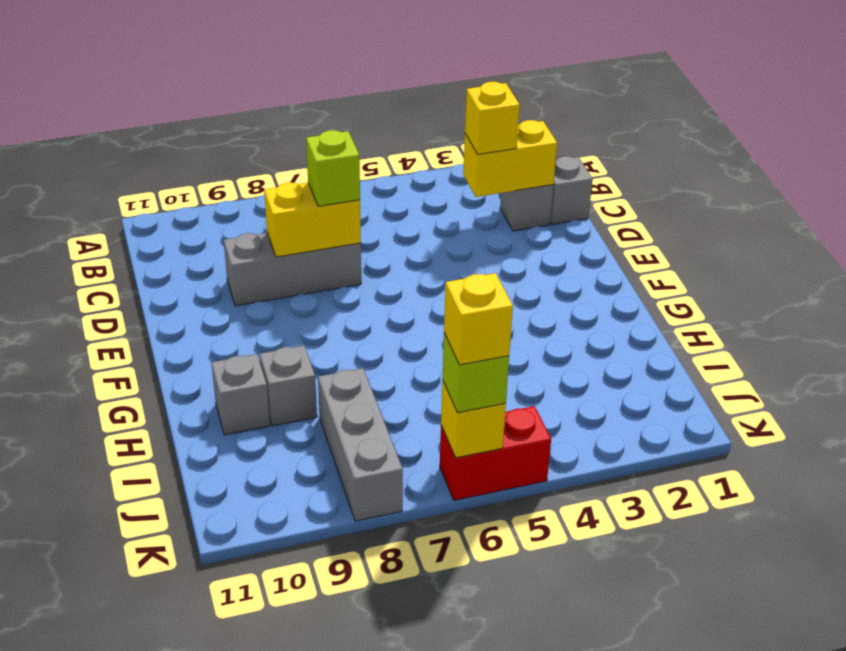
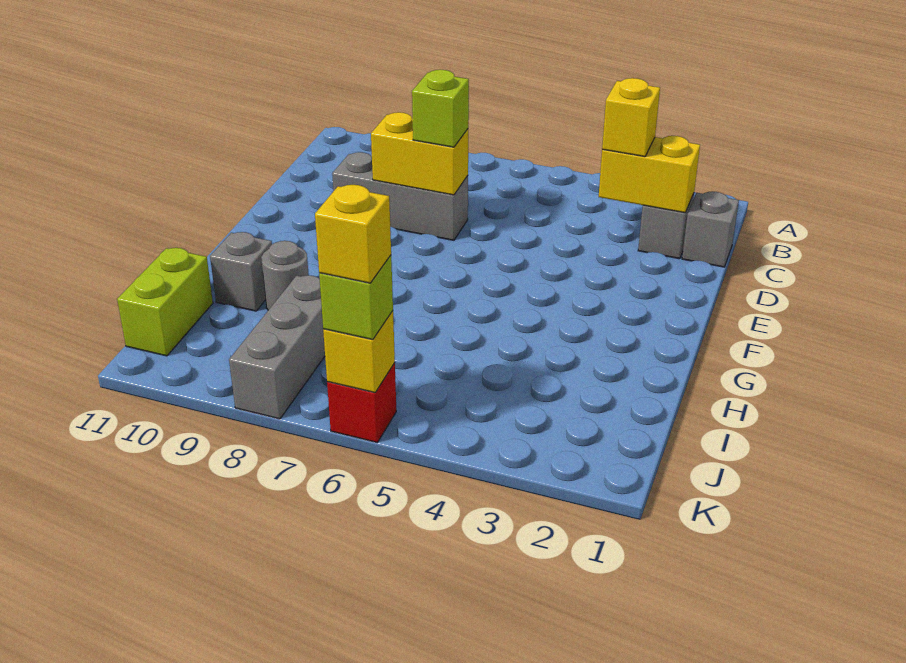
grey 1x1 brick [260,346,317,426] -> grey 1x1 round brick [261,241,309,310]
none -> lime 1x2 brick [117,248,213,356]
red 1x2 brick [440,406,551,500] -> red 1x1 brick [327,363,396,443]

